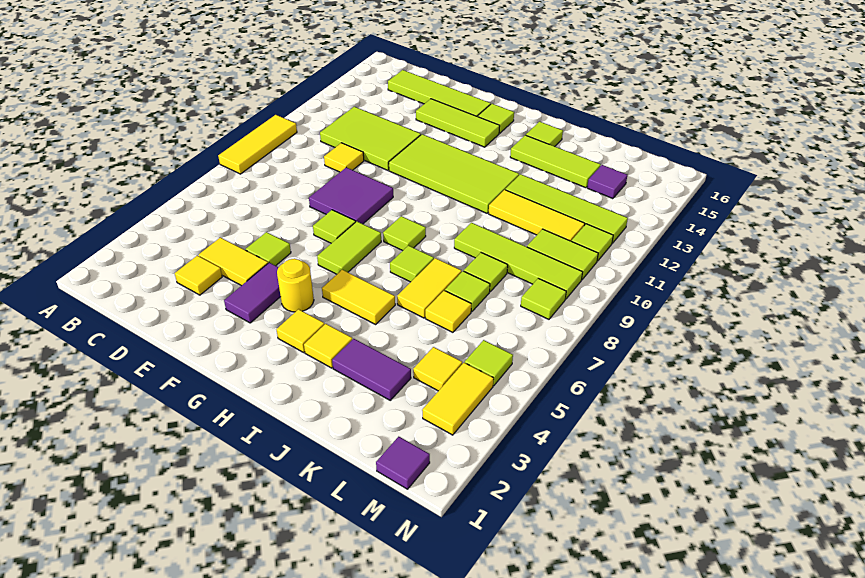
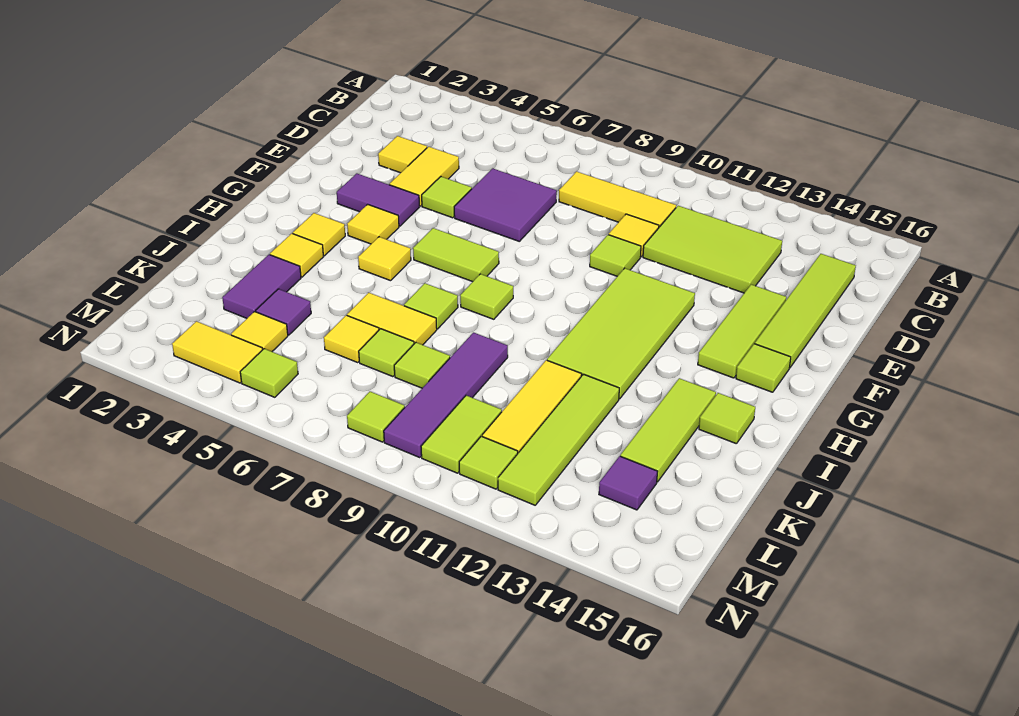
yellow 1x3 tile [218,115,297,174] -> yellow 1x3 tile moved to [559,171,676,227]
lime 2x3 tile [320,107,421,170] -> lime 2x3 tile turned to [643,206,782,293]
purple 2x2 tile [309,167,393,224] -> purple 2x2 tile moved to [454,168,557,241]
lime 1x1 tile [313,210,356,243] -> lime 1x1 tile moved to [590,235,641,276]
yellow 1x1 round brick [277,259,314,312] -> yellow 1x1 tile [347,204,399,244]
yellow 1x2 tile [322,270,395,324] -> yellow 1x1 tile [358,237,411,281]
lime 1x4 tile [454,223,583,299] -> purple 1x4 tile [384,333,508,458]
purple 1x1 tile [376,437,430,489] -> purple 1x1 tile moved to [256,289,311,335]

